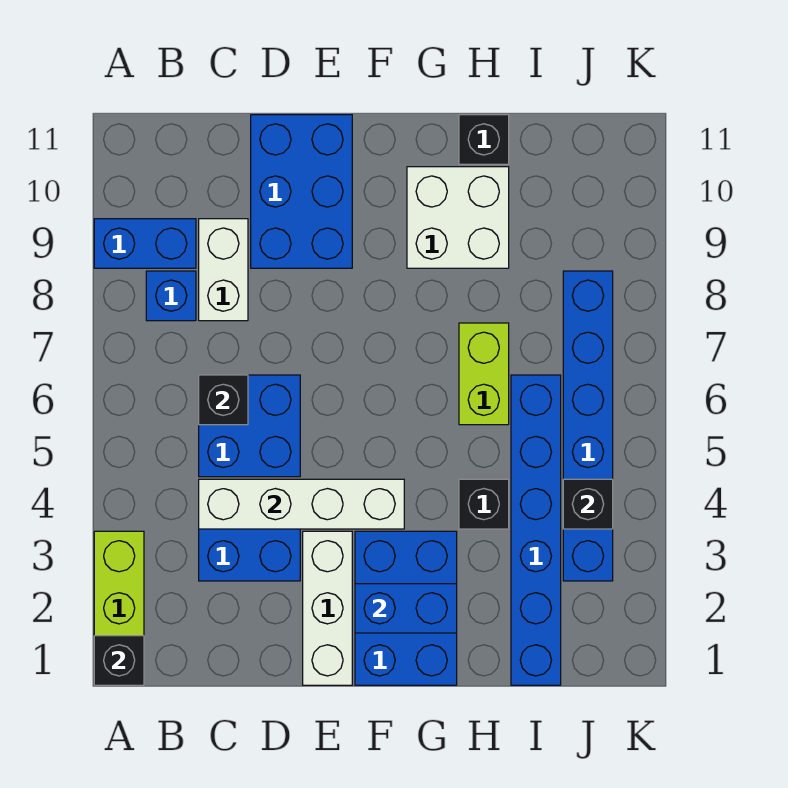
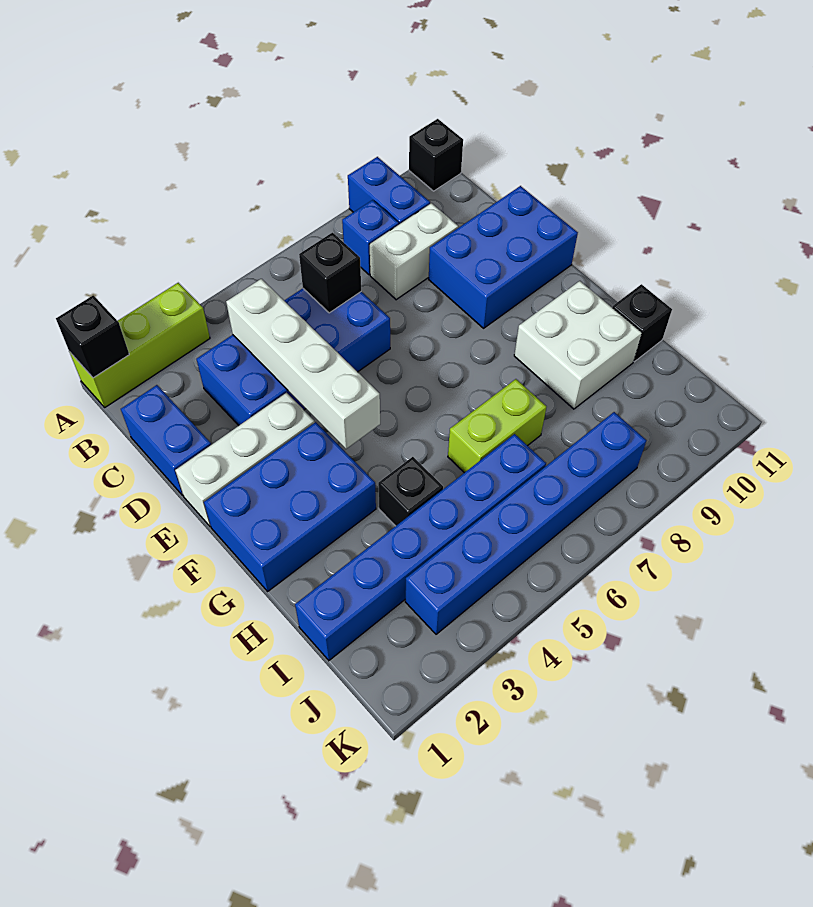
blue 1x2 brick [355,584,457,633] -> blue 1x2 brick moved to [121,385,211,495]
black 1x1 brick [563,479,613,529] -> black 1x1 brick moved to [409,119,463,191]

